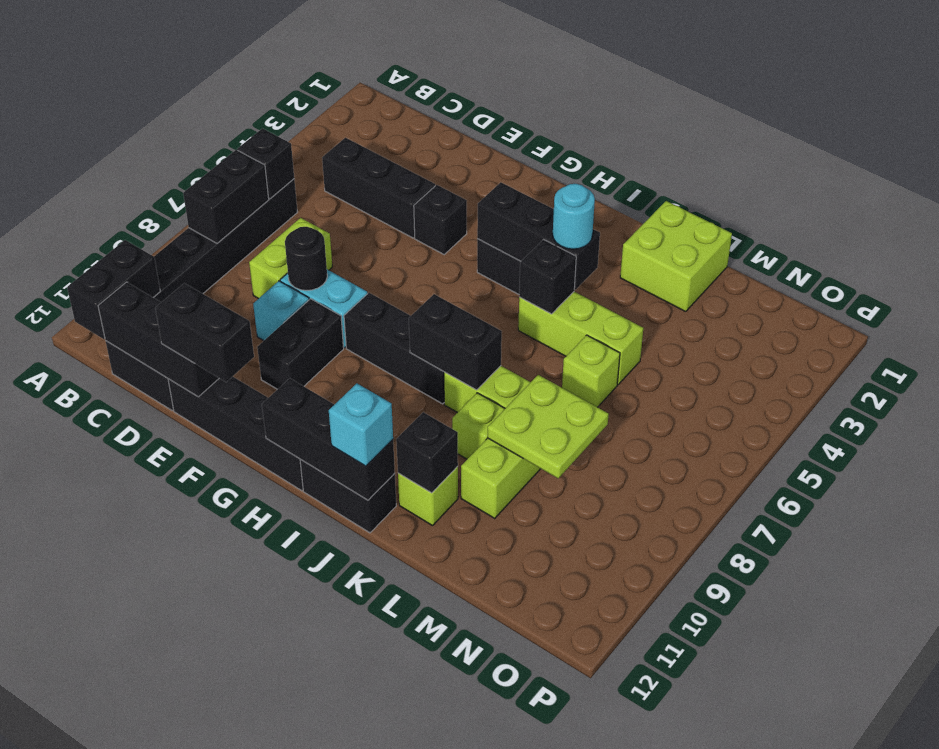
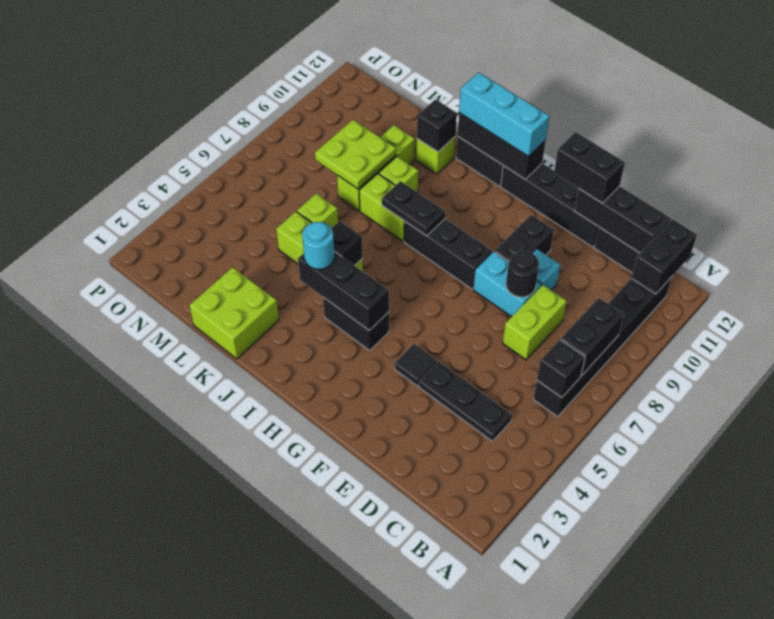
black 1x3 brick [322,138,435,238] -> black 1x3 plate [419,361,512,441]
black 1x1 brick [414,185,467,254] -> black 1x1 tile [395,344,437,386]
black 1x2 brick [409,294,502,390] -> black 1x2 plate [382,181,445,236]
cyan 1x1 brick [329,383,393,466] -> cyan 1x3 brick [459,72,549,156]

